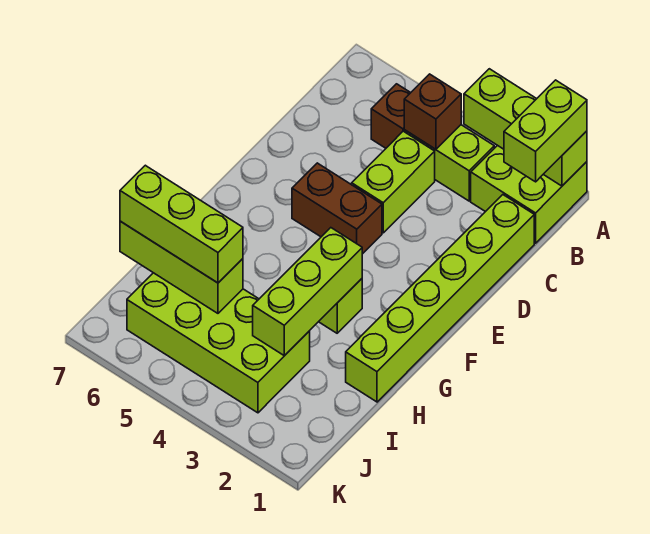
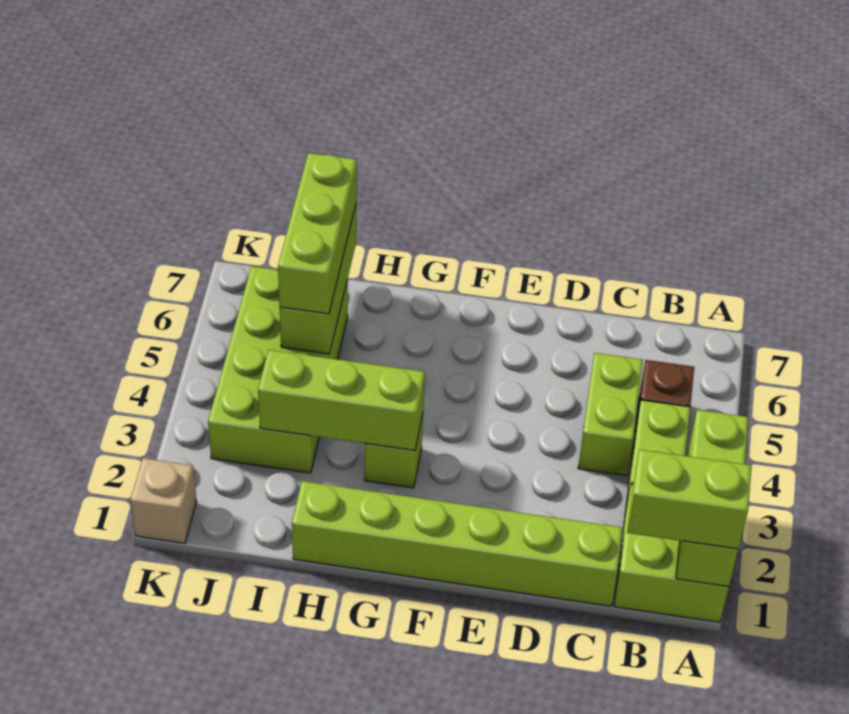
brown 1x1 brick [404,74,461,149] -> none
lime 1x2 brick [352,131,435,233] -> lime 1x2 brick turned to [578,353,643,476]
brown 1x2 brick [292,163,382,254] -> none
none -> tan 1x1 brick [130,458,197,543]

